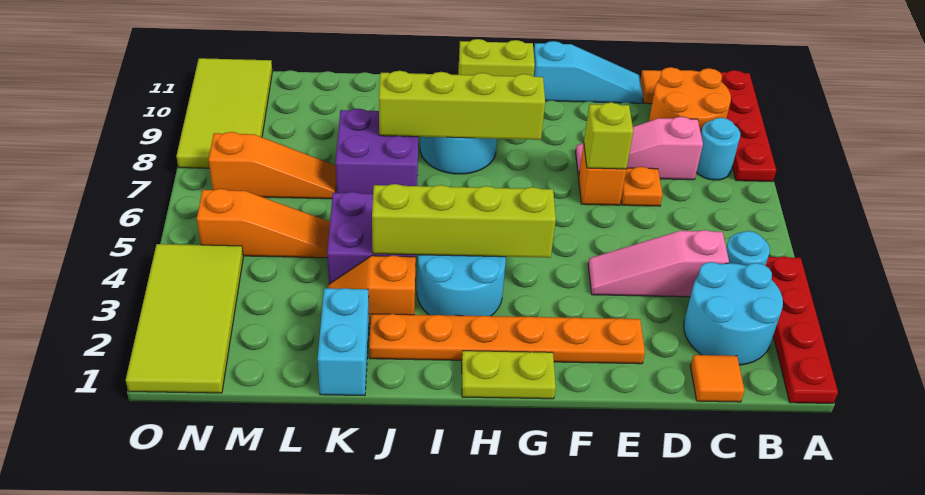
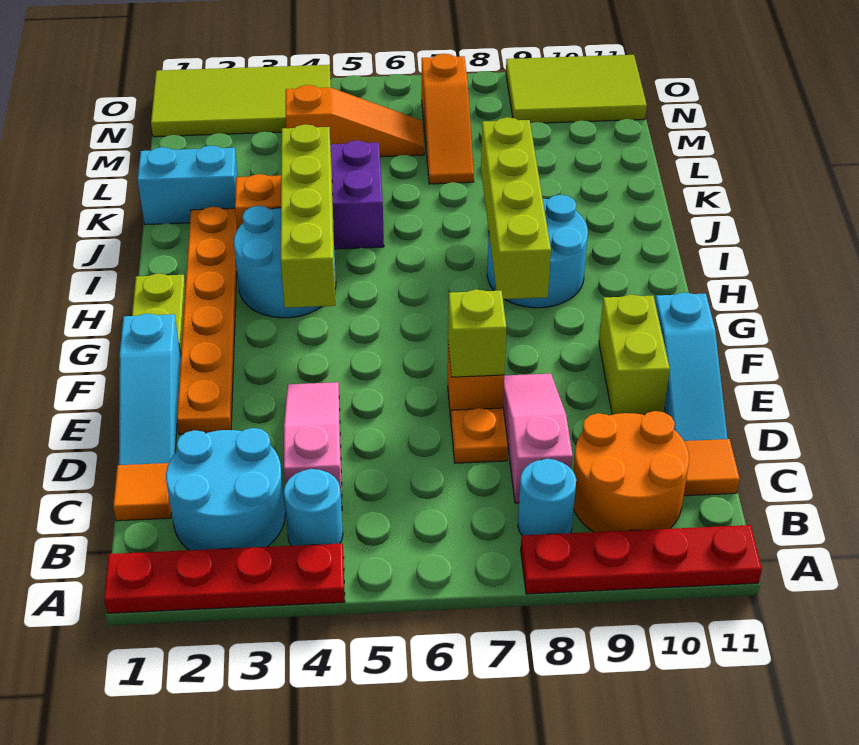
none -> cyan 1x3 slope [119,314,181,465]
lime 1x2 brick [458,39,535,77] -> lime 1x2 brick moved to [599,295,670,415]
purple 2x2 brick [336,109,418,194] -> none
orange 1x3 slope [197,189,330,258] -> orange 1x3 slope turned to [286,85,424,157]
lime 2x4 tile [176,58,272,168] -> lime 2x3 tile [506,55,647,123]

